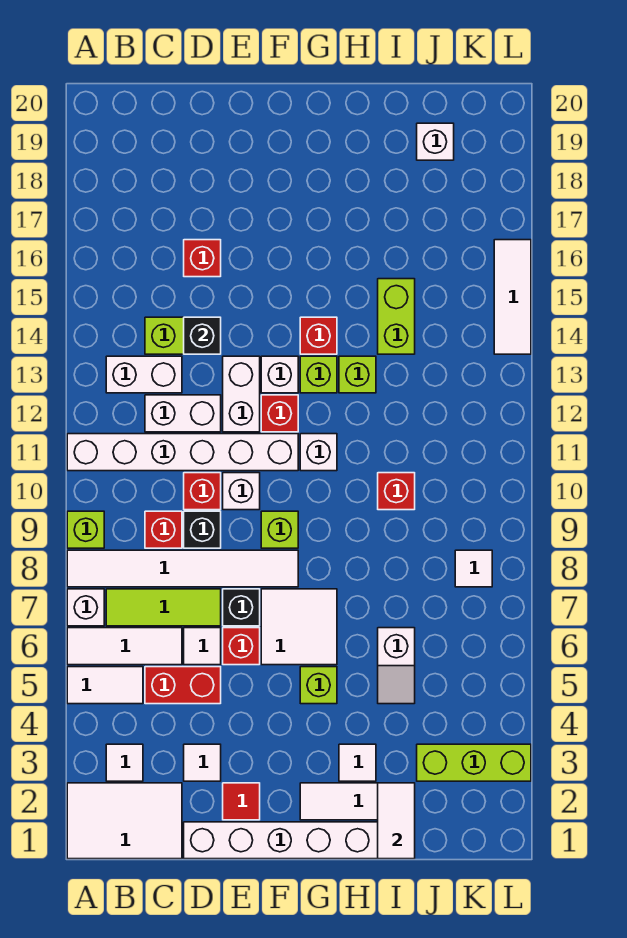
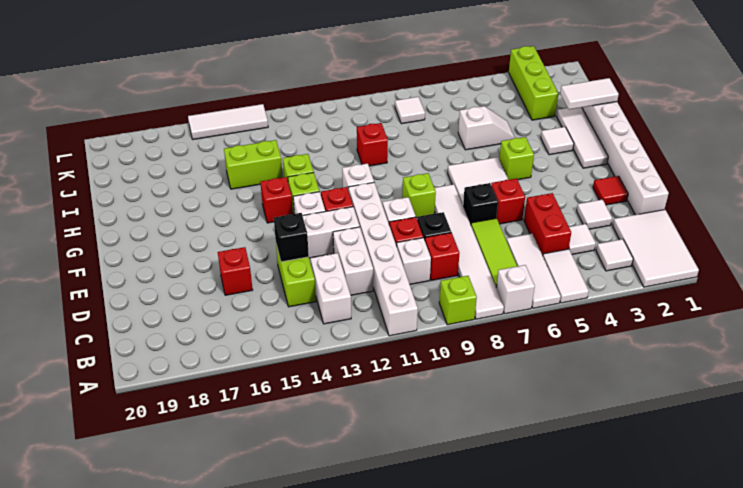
white 1x1 tile [184,628,221,665] -> white 1x1 tile moved to [569,224,596,254]
white 1x1 brick [417,123,454,160] -> white 1x1 brick moved to [397,238,431,284]

